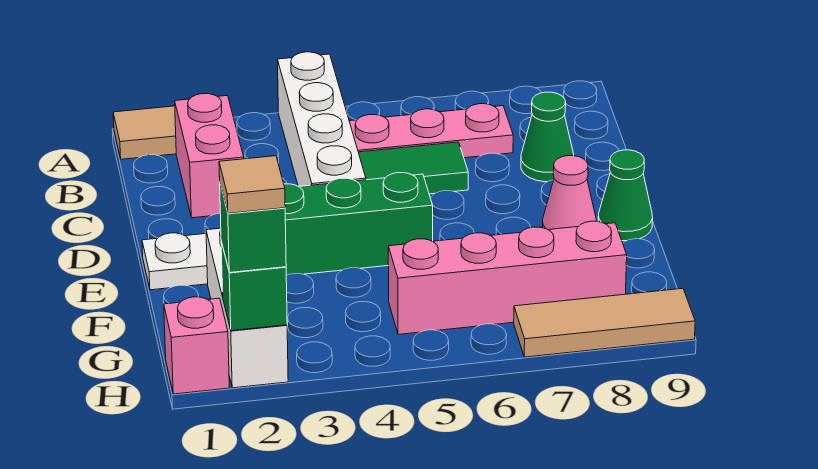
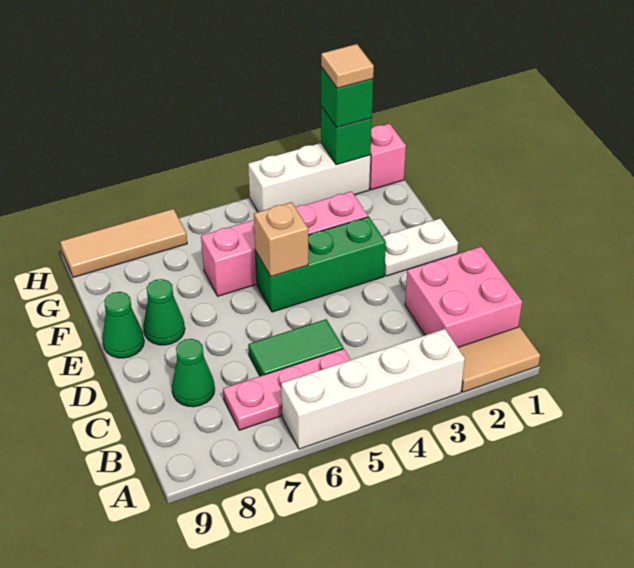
white 1x4 brick [277,52,366,187] -> white 1x4 brick turned to [281,329,465,449]
pink 1x2 brick [175,94,244,218] -> pink 2x2 brick [405,247,522,347]
none -> tan 1x1 brick [254,202,308,277]
pink 1x1 cone [542,156,596,230] -> green 1x1 cone [143,279,185,345]
white 1x3 brick [206,228,288,388] -> white 1x3 brick turned to [248,143,370,212]
pink 1x4 brick [388,221,627,334] -> pink 1x4 brick moved to [201,191,368,296]

